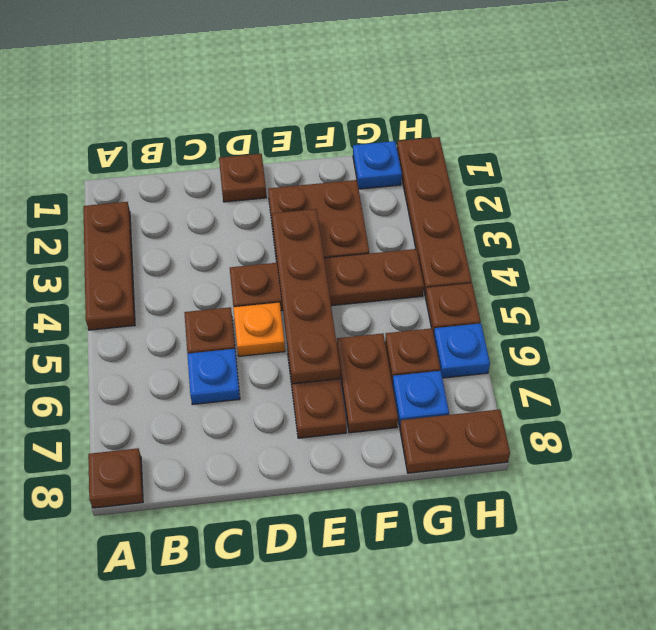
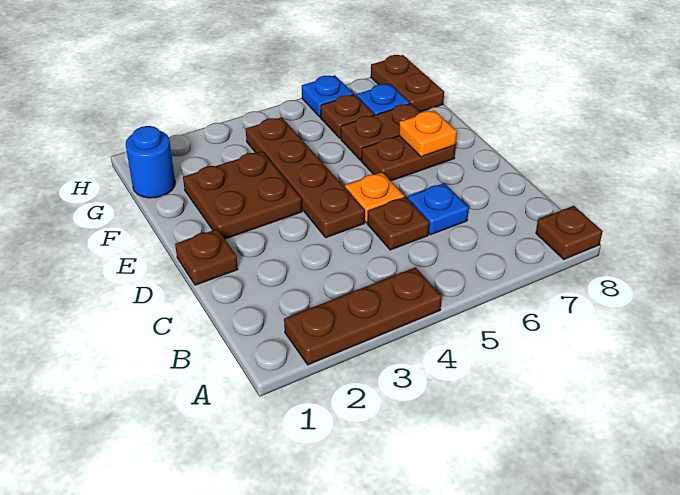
brown 1x4 plate [272,209,340,384] -> none
none -> orange 1x1 plate [399,110,457,157]
blue 1x1 plate [353,141,402,189] -> blue 1x1 round brick [126,126,175,198]
brown 1x4 plate [397,137,472,296] -> none
brown 1x1 plate [426,283,481,334] -> none

